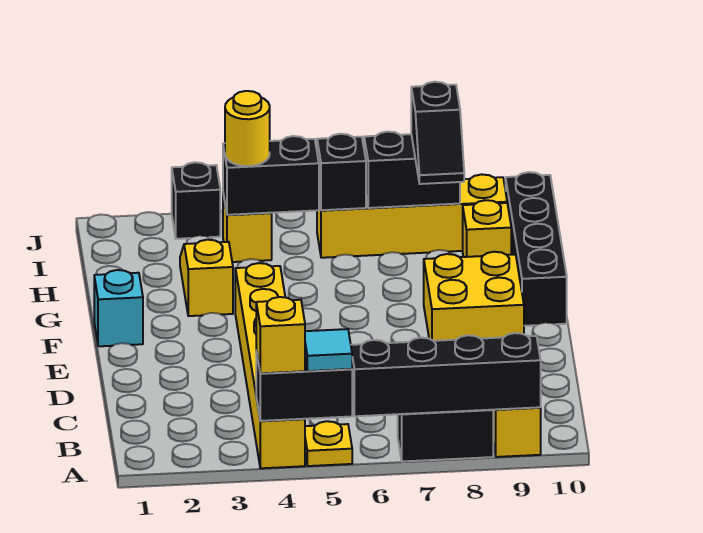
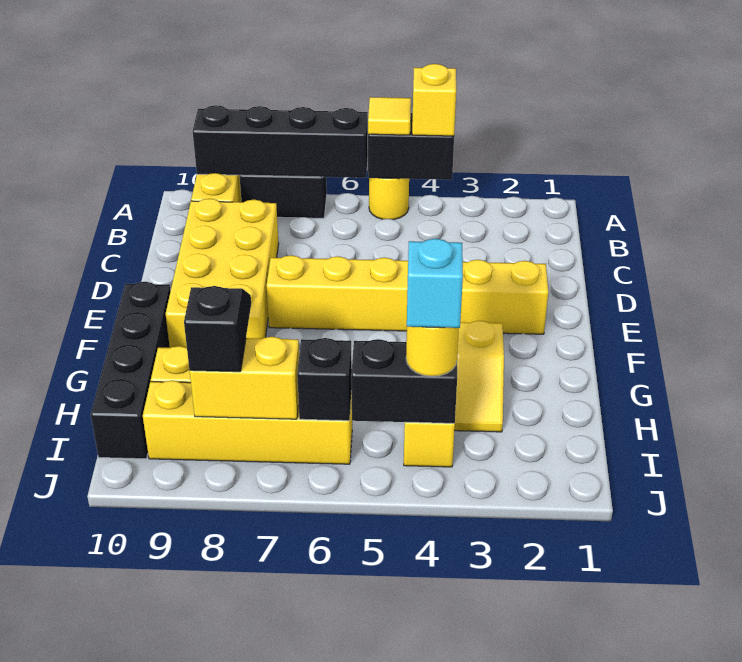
yellow 1x6 brick [235,263,305,468] -> yellow 1x6 brick turned to [266,255,548,334]
yellow 1x1 plate [305,421,352,466] -> yellow 1x1 round brick [369,178,409,220]
cyan 1x1 tile [305,329,352,371] -> yellow 1x1 tile [368,97,411,135]
yellow 2x2 brick [424,252,524,341] -> yellow 2x4 brick [166,199,279,348]
cyan 1x1 brick [94,270,143,346] -> cyan 1x1 brick moved to [407,239,463,328]
black 1x2 brick [364,132,460,208] -> yellow 1x2 brick [190,337,299,419]
black 1x1 brick [172,162,220,239] -> none

